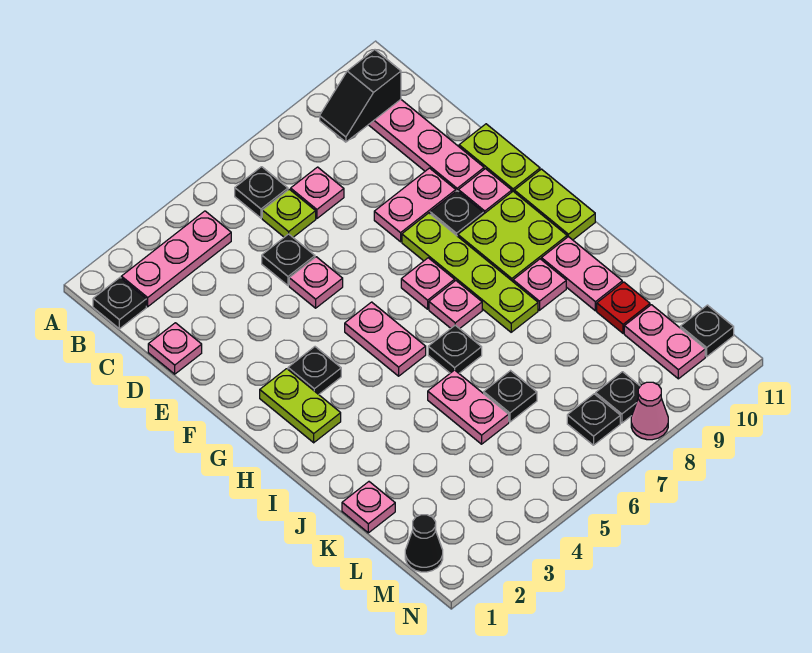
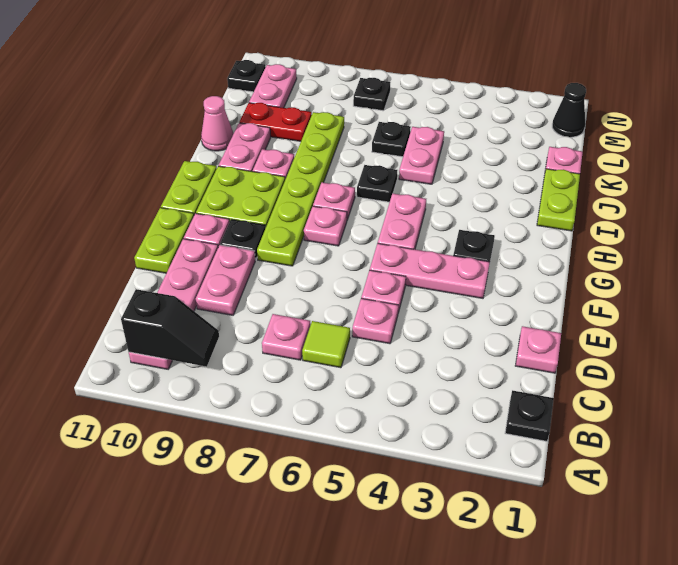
pink 1x3 plate [121,211,231,307] -> pink 1x3 plate moved to [370,243,490,298]
black 1x1 plate [235,167,288,218] -> none
lime 1x1 plate [262,189,316,237] -> lime 1x1 tile [302,321,350,368]
black 1x1 plate [262,234,315,285] -> pink 1x1 plate [352,298,398,344]
pink 1x2 plate [374,168,456,242] -> pink 1x2 plate turned to [196,245,255,315]
lime 1x4 plate [402,213,538,332] -> lime 1x6 plate [257,112,344,266]
lime 1x2 plate [260,369,341,443] -> lime 1x2 plate moved to [537,169,580,231]
red 1x1 plate [597,282,650,333] -> red 1x2 plate [239,103,312,141]
black 1x1 plate [596,372,640,423] -> none
pink 1x1 cone [631,382,668,440] -> pink 1x1 cone moved to [201,96,234,151]

